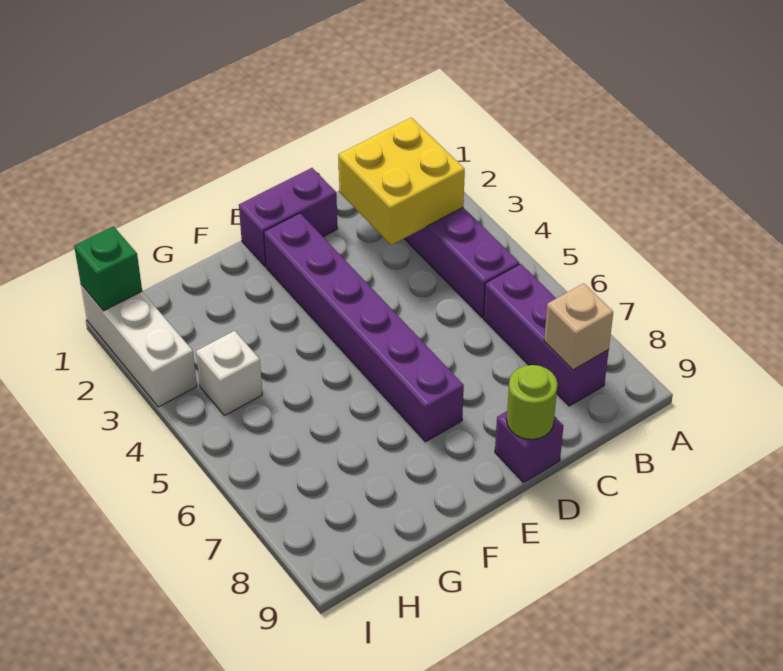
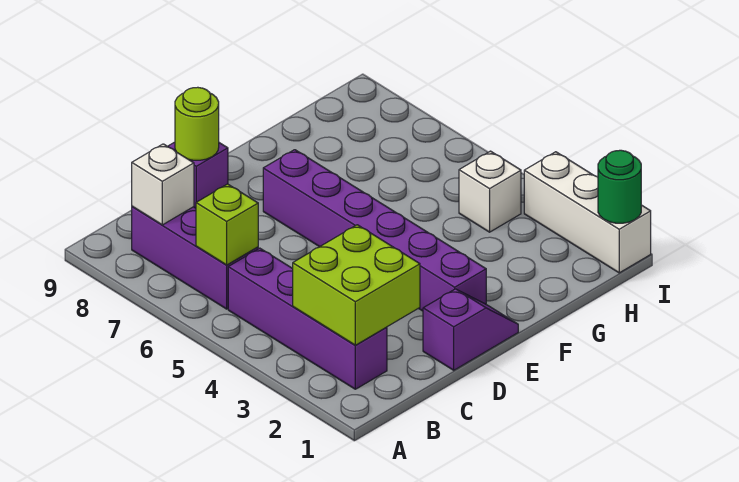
yellow 2x2 brick [338,118,465,245] -> lime 2x2 brick [293,225,420,345]
none -> lime 1x1 brick [196,184,258,265]
tan 1x1 brick [544,283,613,370] -> white 1x1 brick [132,144,194,225]
purple 1x2 brick [239,168,338,267] -> purple 1x2 slope [423,289,518,370]
green 1x1 brick [74,226,142,311] -> green 1x1 round brick [598,150,641,223]

